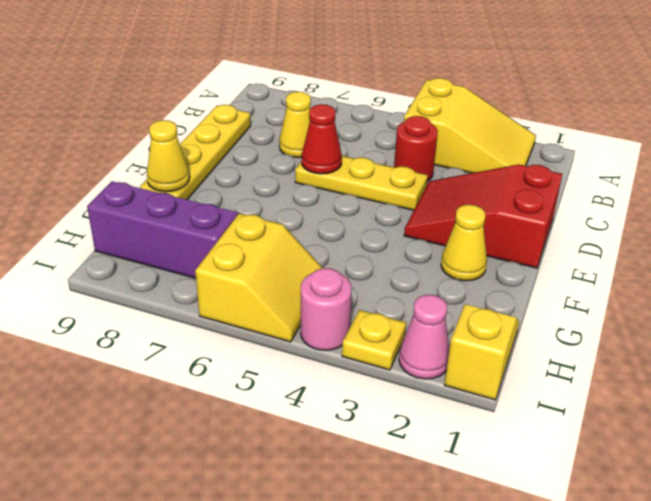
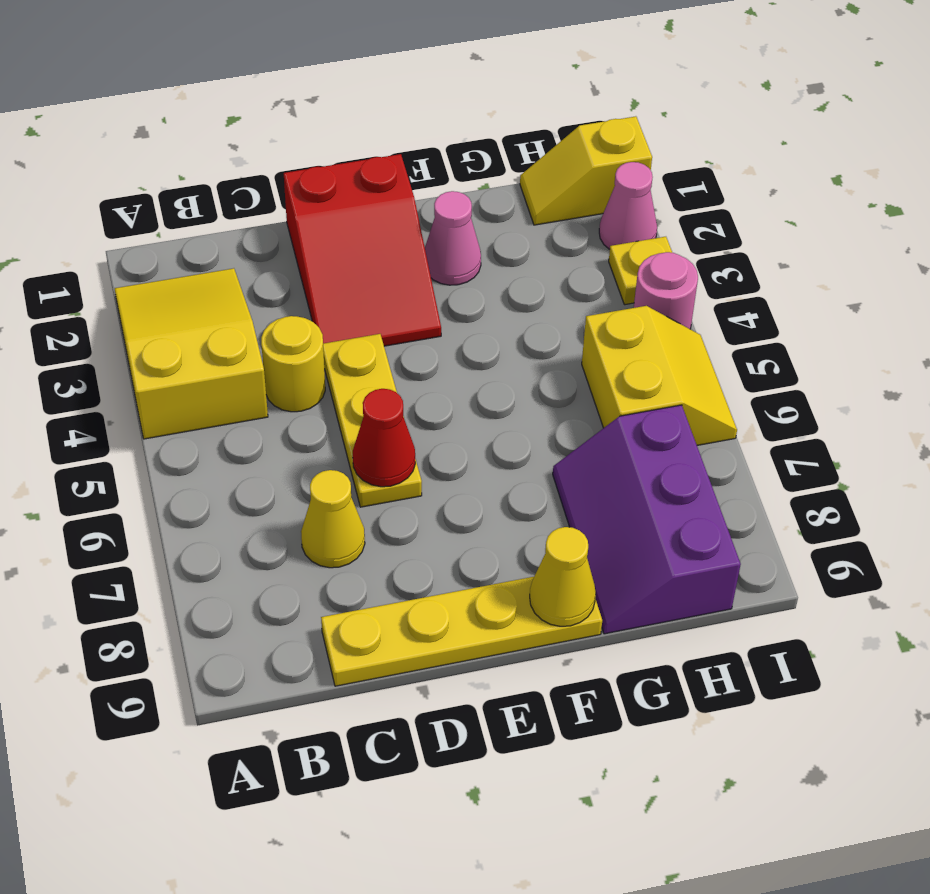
red 1x1 round brick [394,116,438,181] -> yellow 1x1 round brick [261,316,325,412]
yellow 1x1 cone [441,205,487,281] -> pink 1x1 cone [425,191,481,285]
yellow 2x2 slope [195,214,322,342] -> yellow 2x2 slope turned to [582,306,737,445]

